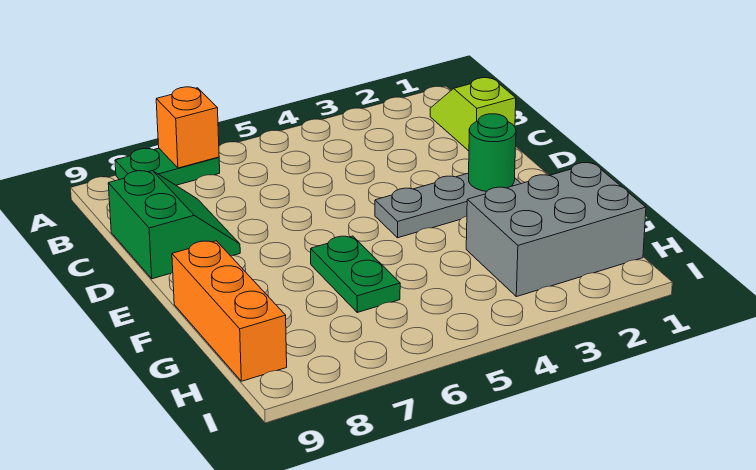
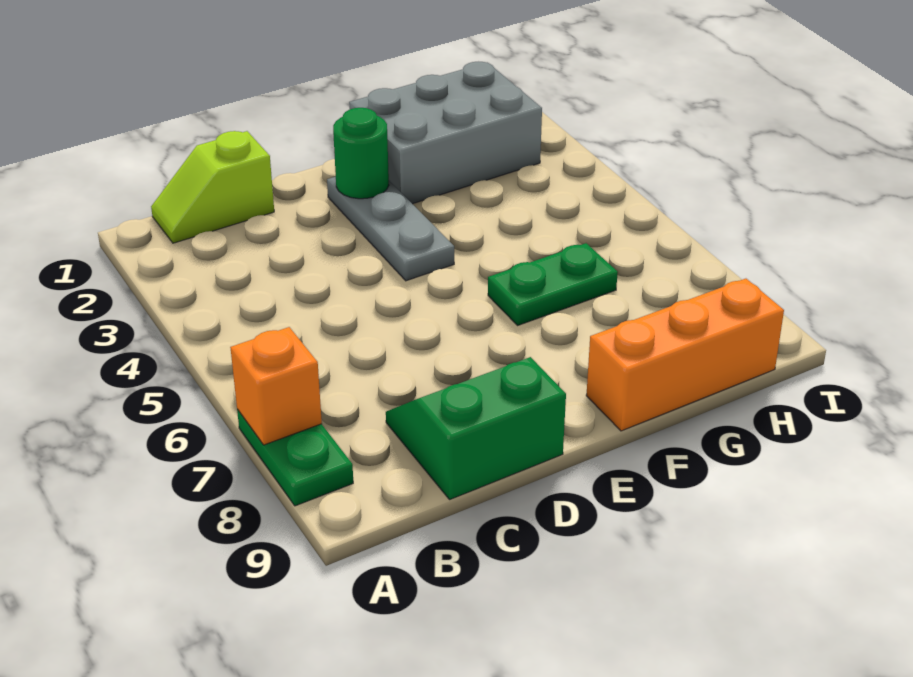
grey 2x3 brick [466,163,646,297] -> grey 2x3 brick turned to [349,62,542,204]

